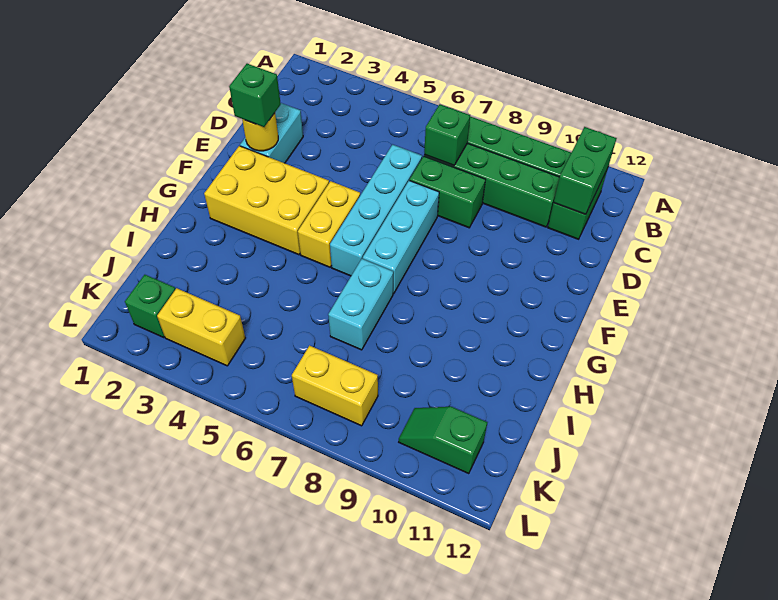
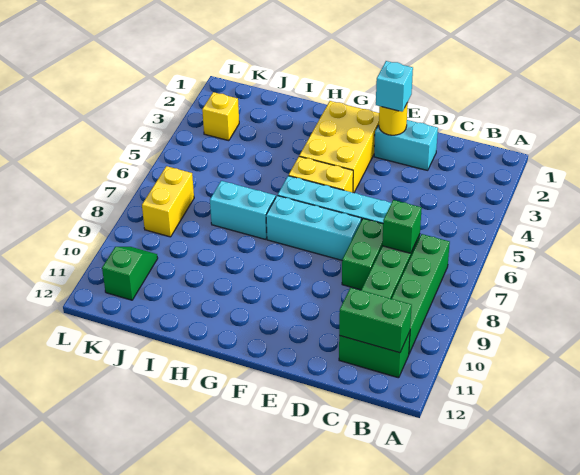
green 1x1 brick [229,64,281,127] -> cyan 1x1 brick [376,61,413,112]
green 1x1 brick [125,275,175,337] -> none
yellow 1x2 brick [157,288,245,366] -> yellow 1x1 brick [202,92,239,141]

